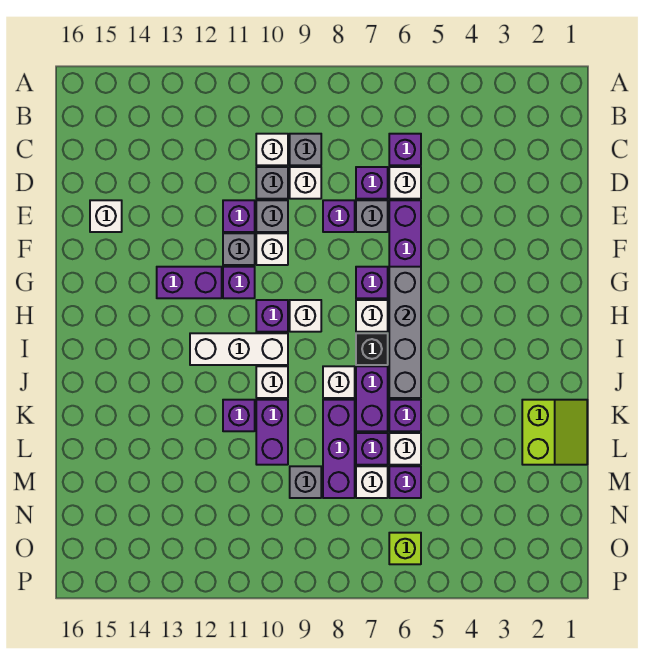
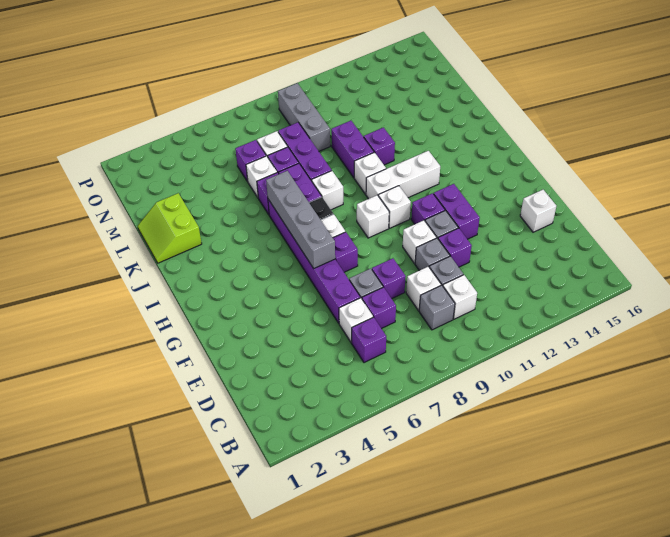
purple 1x2 brick [157,267,222,298] -> purple 1x2 brick turned to [434,184,480,239]
purple 1x1 brick [256,300,288,332] -> white 1x1 brick [378,186,411,228]
grey 1x1 brick [290,466,321,498] -> grey 1x3 brick [278,83,330,151]
lime 1x1 brick [389,533,421,564] -> none

